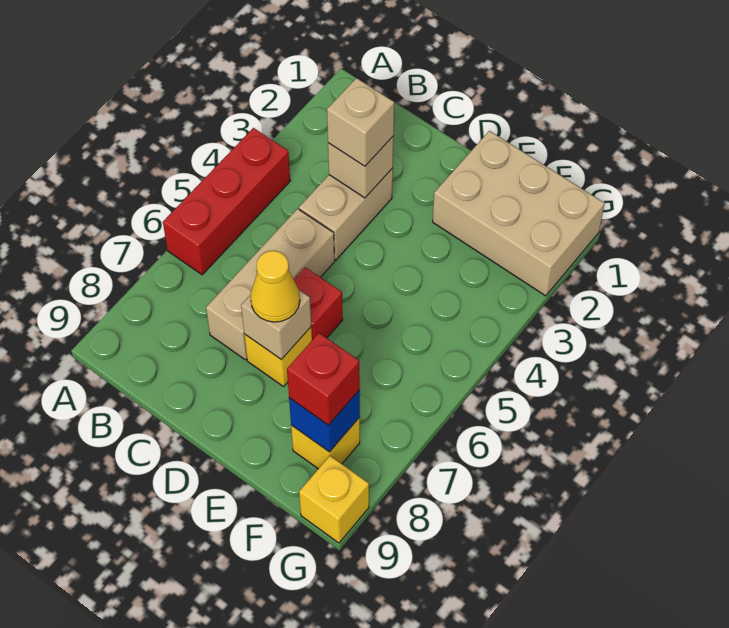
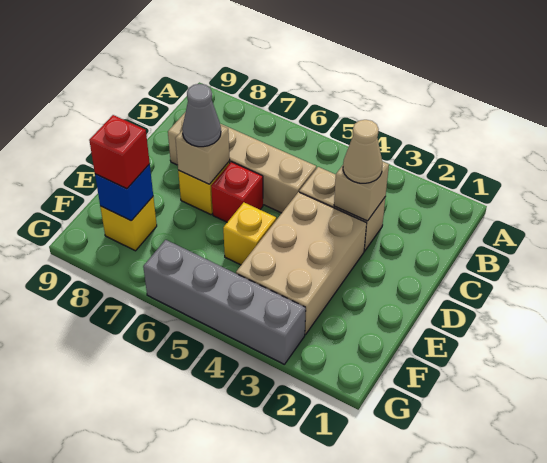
red 1x3 brick [163,128,290,275] -> none
tan 1x1 brick [327,78,394,166] -> tan 1x1 cone [343,120,382,183]
tan 1x3 brick [206,209,335,360] -> tan 1x4 brick [168,112,316,213]
yellow 1x1 cone [251,251,300,322] -> grey 1x1 cone [182,84,221,147]
tan 2x3 brick [433,131,605,296] -> tan 2x3 brick moved to [236,192,367,335]
none -> grey 1x4 brick [143,240,306,364]
yellow 1x1 brick [299,456,369,543] -> yellow 1x1 brick moved to [223,202,276,265]

